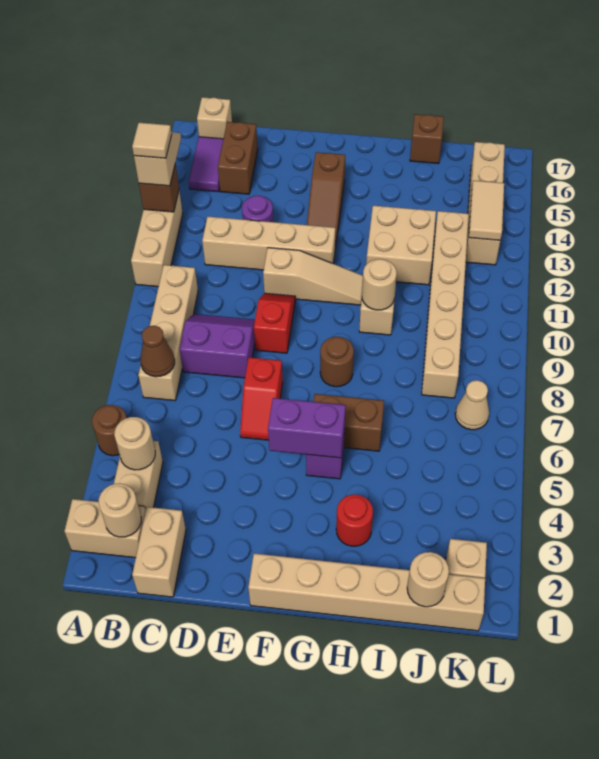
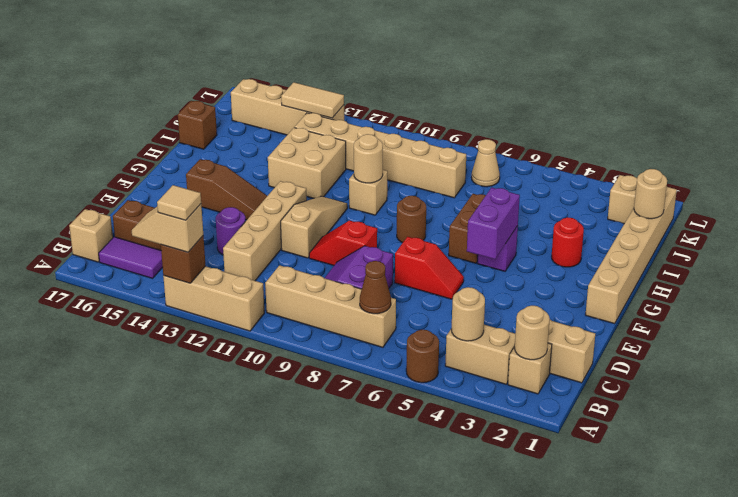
tan 1x2 brick [64,499,146,558] -> tan 1x1 brick [508,343,552,394]

